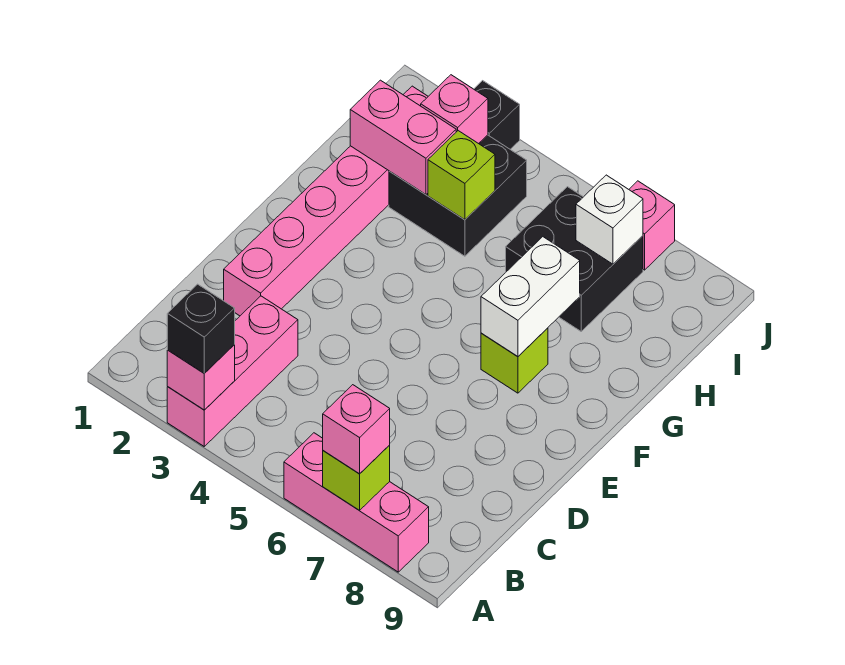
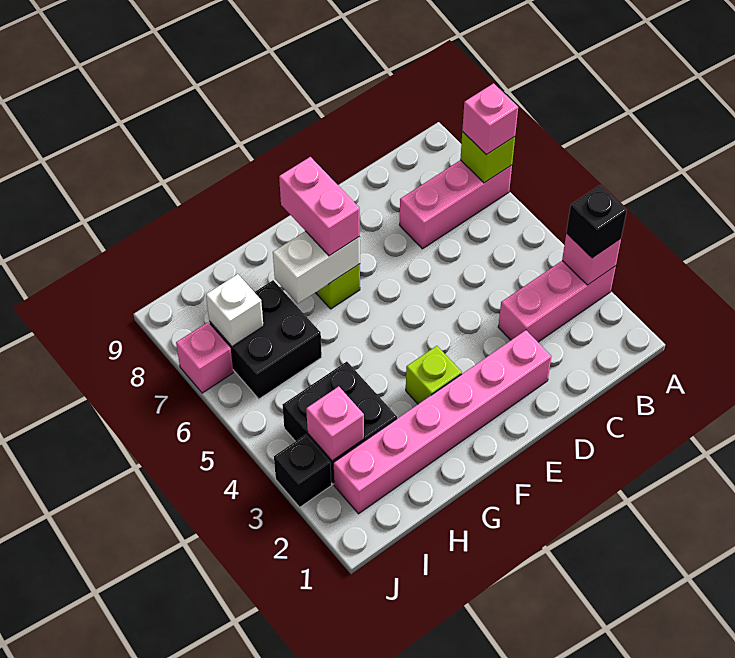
pink 1x3 brick [284,433,429,572] -> pink 1x3 brick turned to [400,160,512,249]
pink 1x2 brick [350,80,456,195] -> pink 1x2 brick moved to [279,157,360,256]
lime 1x1 brick [428,131,495,220] -> lime 1x1 brick moved to [406,346,462,404]

